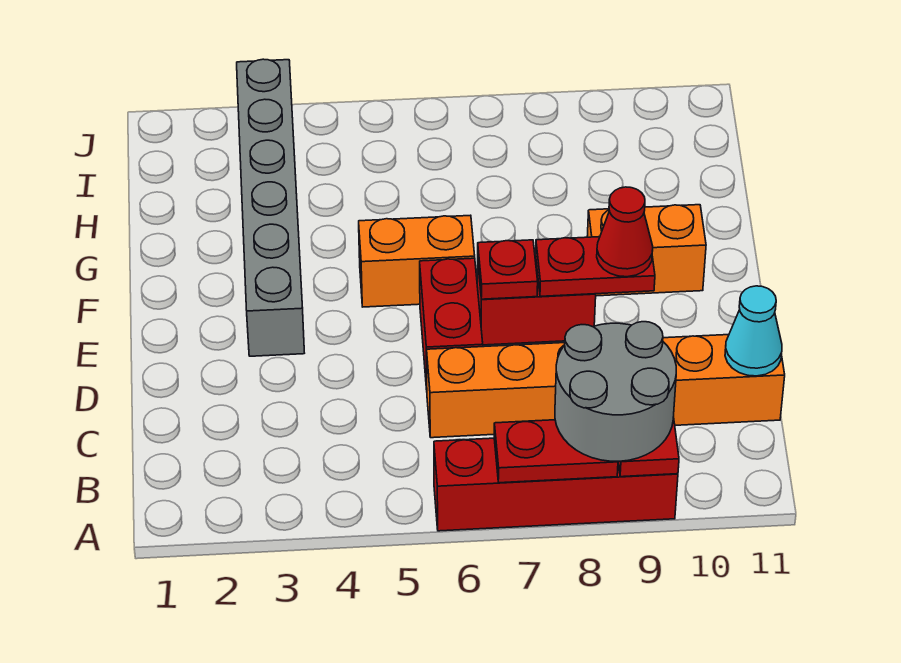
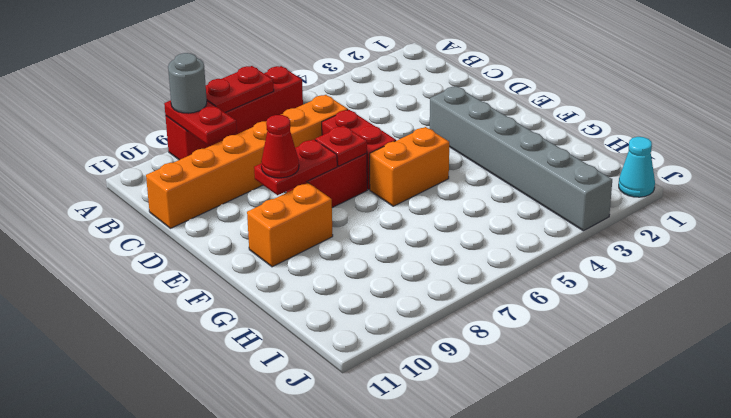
grey 2x2 round brick [555,322,676,461] -> grey 1x1 round brick [168,53,207,113]
cyan 1x1 cone [725,286,782,376] -> cyan 1x1 cone moved to [619,137,655,197]

